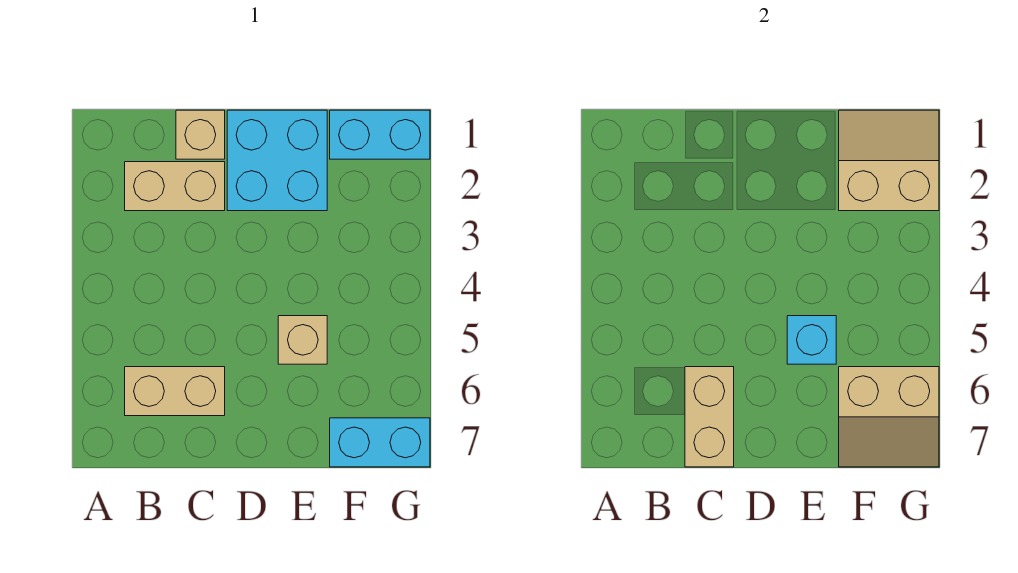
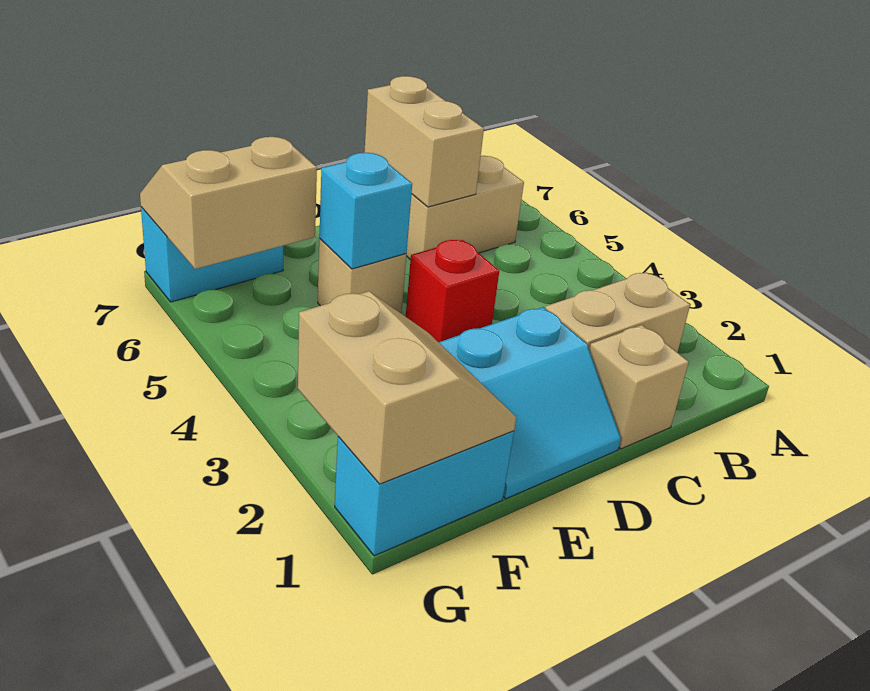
cyan 2x2 brick [227,110,327,211] -> cyan 2x2 slope [439,307,621,499]
none -> red 1x1 brick [406,240,499,342]
tan 2x2 slope [839,110,939,211] -> tan 2x2 slope turned to [298,291,516,484]

